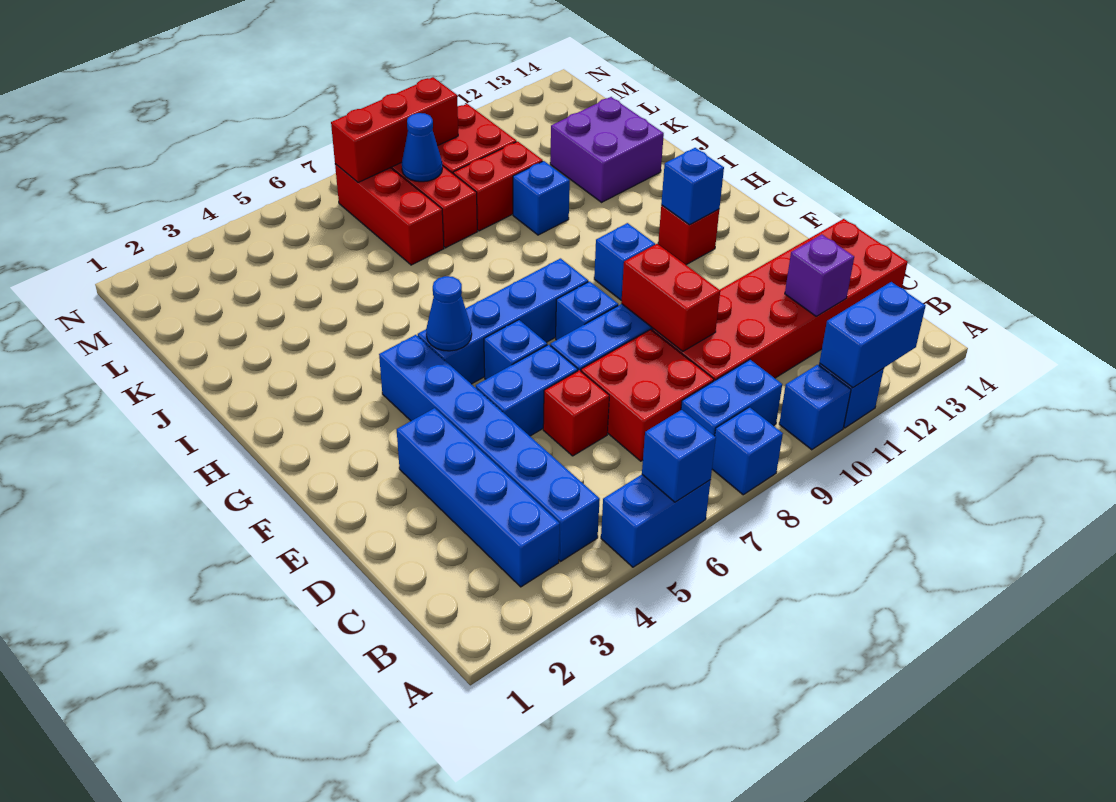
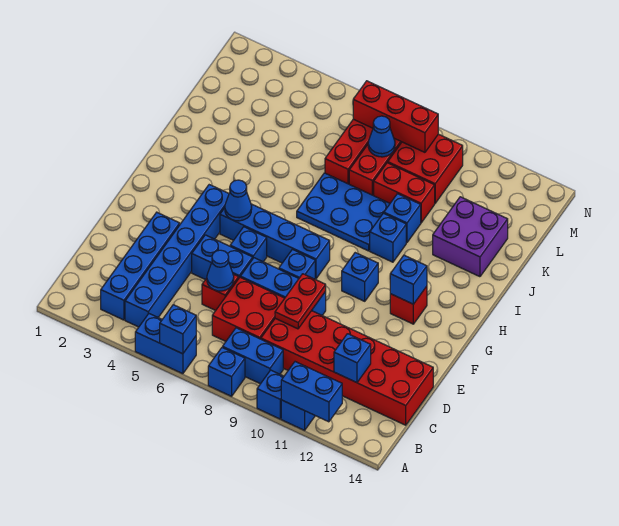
purple 1x1 brick [785,235,854,317] -> blue 1x1 brick [334,334,371,383]
none -> blue 1x1 cone [207,250,234,291]
red 1x2 brick [621,244,720,352] -> red 1x2 plate [275,274,326,329]
none -> blue 2x3 plate [297,173,390,251]
none -> blue 1x1 brick [370,213,406,262]

